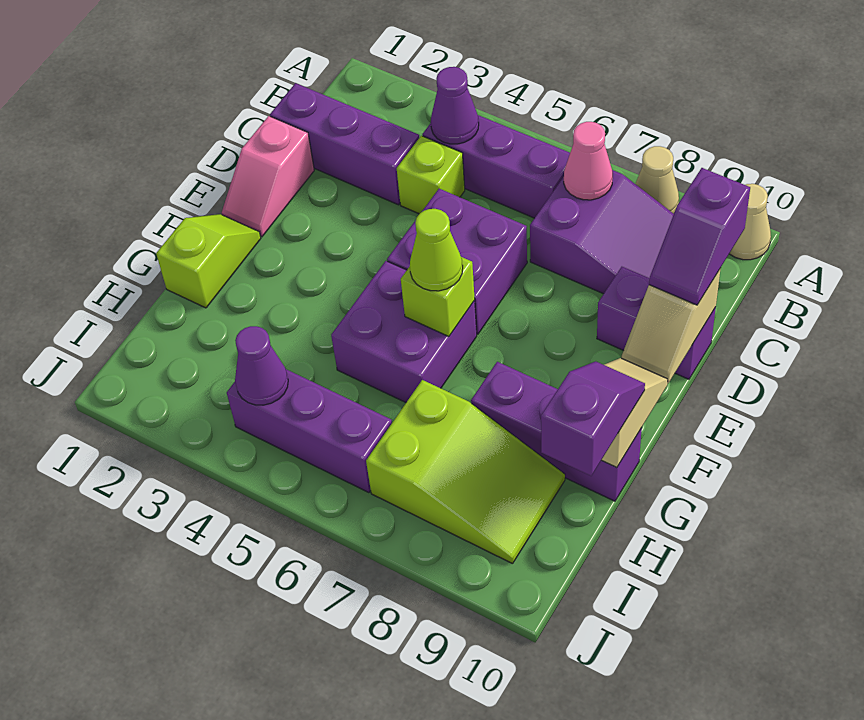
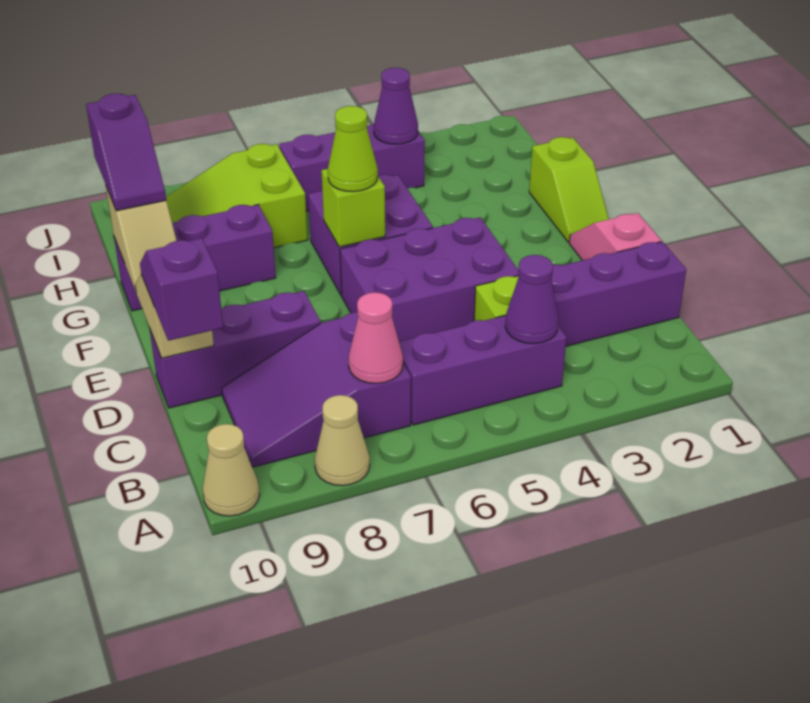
purple 2x2 brick [387,189,527,334] -> purple 2x3 brick [340,218,518,341]
purple 1x2 brick [597,267,716,379] -> purple 1x3 brick [149,291,320,408]

